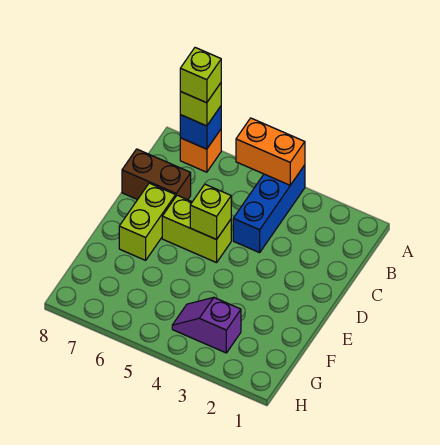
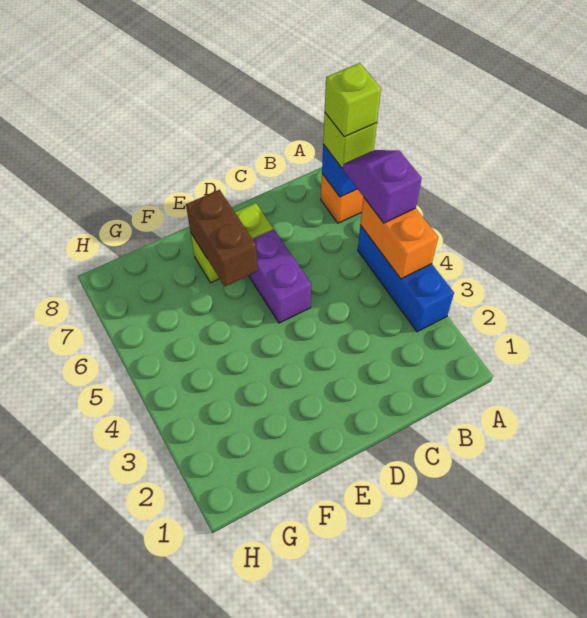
blue 1x3 brick [233,165,305,253] -> blue 1x3 brick turned to [358,225,454,332]
brown 1x2 brick [122,149,191,200] -> brown 1x2 brick moved to [186,190,258,286]
lime 1x2 brick [162,195,231,263] -> purple 1x2 brick [249,229,311,323]
lime 1x1 brick [190,184,231,239] -> none
purple 1x2 slope [172,298,241,353] -> purple 1x2 slope moved to [343,150,422,223]

